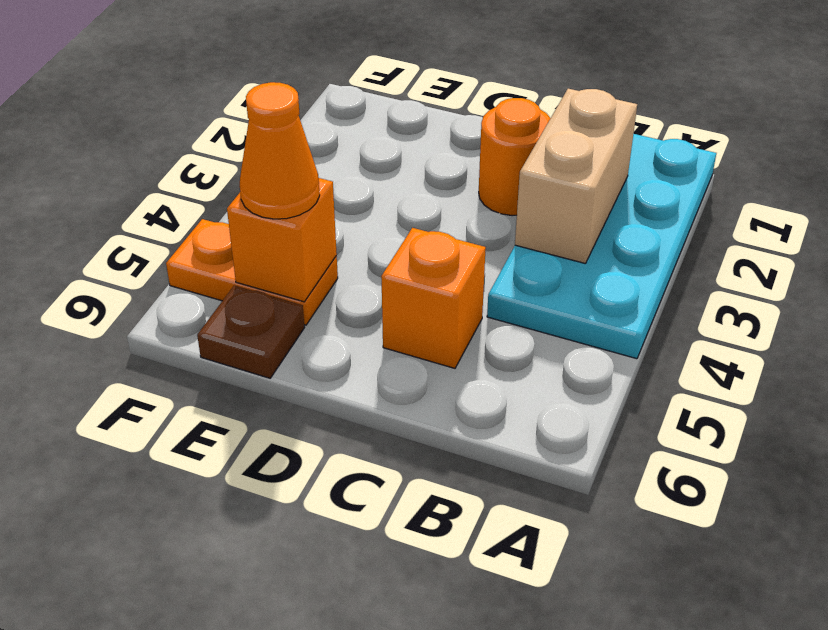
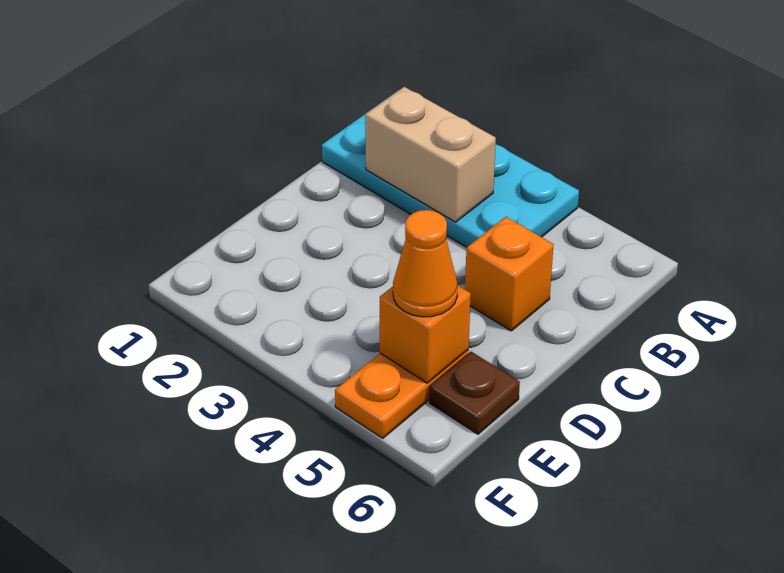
orange 1x1 round brick [479,98,550,216] -> none

